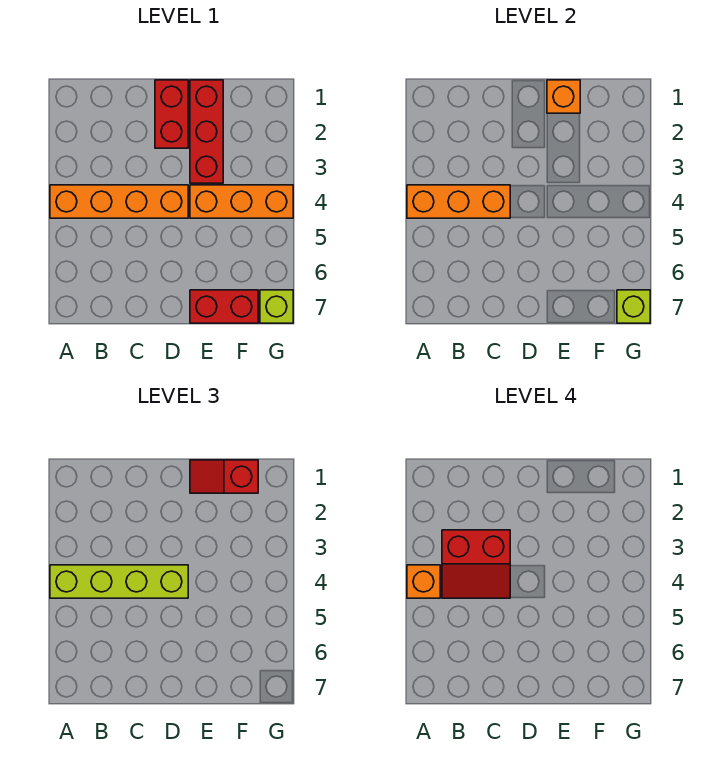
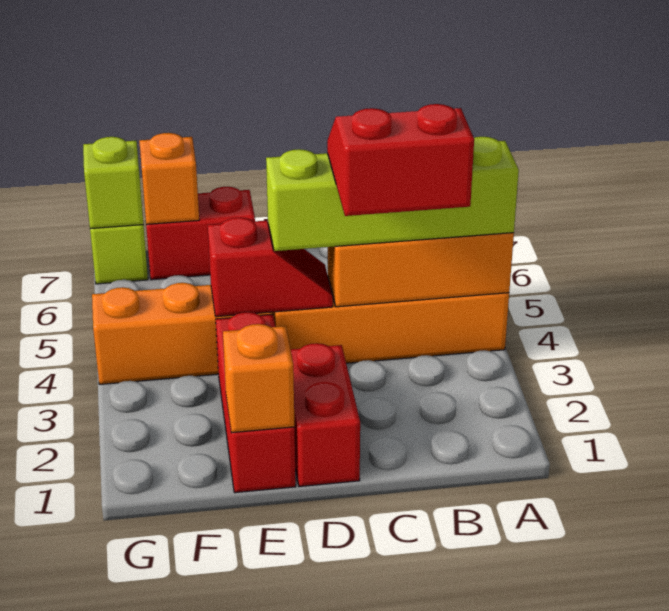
orange 1x1 brick [407,565,440,598] -> orange 1x1 brick moved to [139,133,199,224]
red 1x2 slope [190,460,258,493] -> red 1x2 slope moved to [208,218,333,317]

